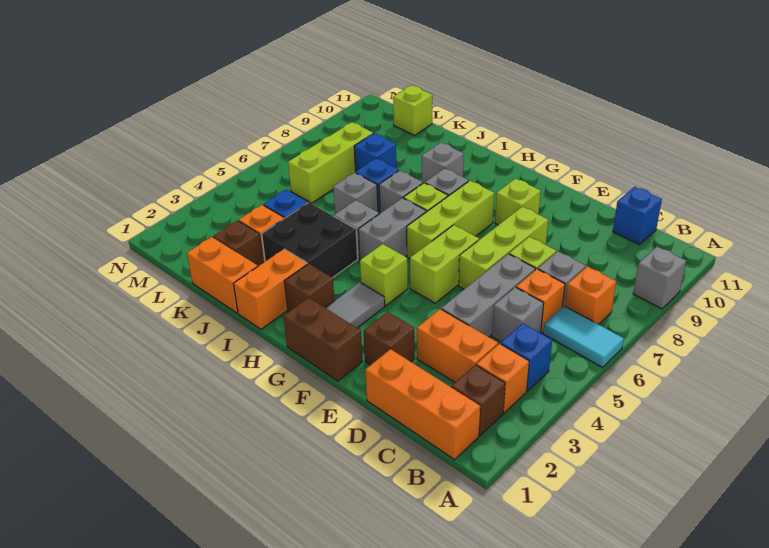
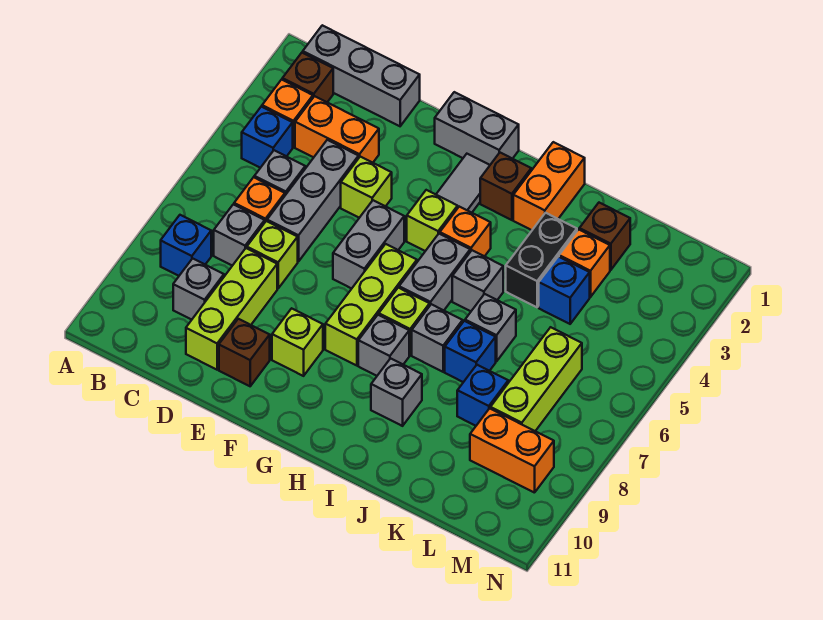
cyan 1x2 tile [543,306,624,367] -> none
grey 1x1 brick [633,247,686,309] -> grey 1x1 brick moved to [173,258,224,320]
orange 1x3 brick [365,349,480,459] -> grey 1x3 brick [303,25,420,126]
orange 1x1 brick [565,267,616,324] -> orange 1x1 brick moved to [440,207,491,256]
blue 1x1 brick [613,187,662,245] -> blue 1x1 brick moved to [161,215,211,276]
brown 1x1 brick [363,312,415,365] -> brown 1x1 brick moved to [219,319,270,386]
lime 1x3 brick [459,207,548,289] -> lime 1x3 brick moved to [186,248,277,370]
brown 1x2 brick [283,298,362,381] -> grey 1x2 brick [435,92,519,165]
lime 1x2 brick [410,225,479,303] -> grey 1x2 brick [333,200,404,289]
black 2x2 brick [262,203,358,278] -> black 1x2 brick [506,213,577,307]
orange 1x2 brick [187,237,258,313] -> orange 1x2 brick moved to [470,408,554,493]
lime 1x1 brick [393,85,432,135] -> lime 1x1 brick moved to [341,157,392,218]

